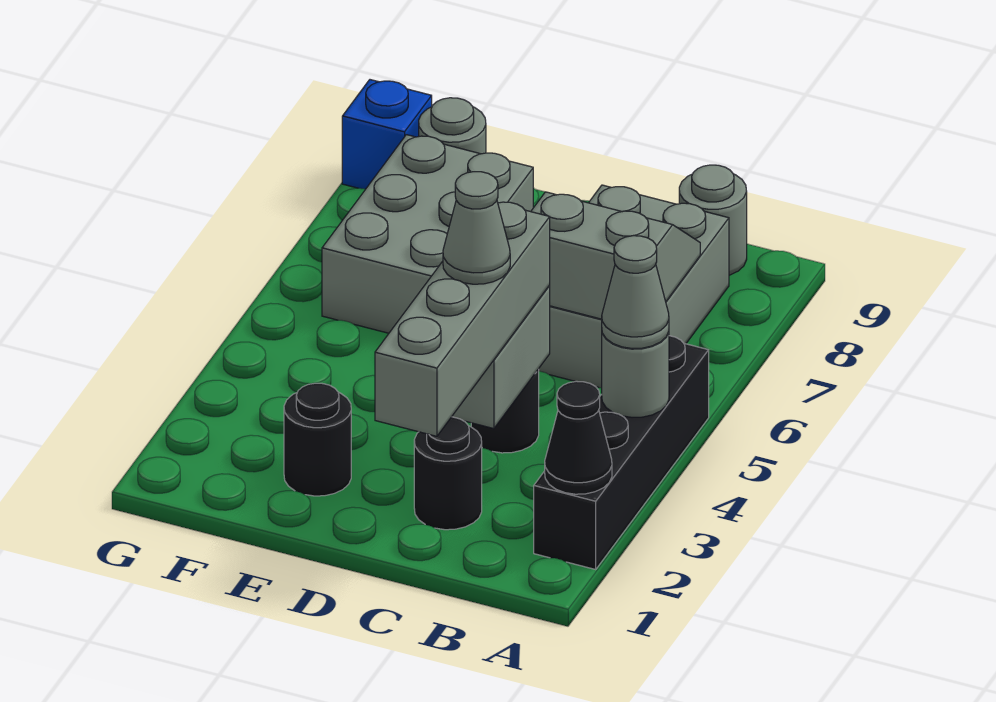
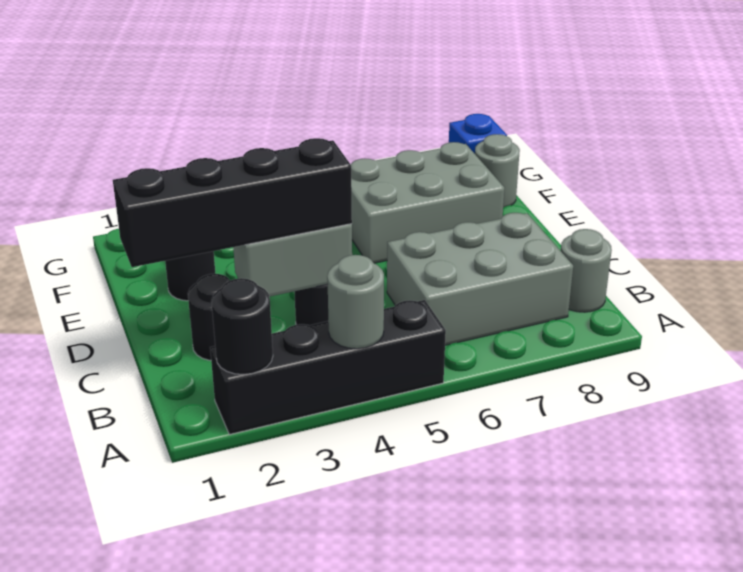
black 1x1 cone [545,381,612,494] -> black 1x1 round brick [211,278,273,375]
grey 1x1 cone [602,236,669,349] -> none
grey 2x2 slope [531,192,700,319] -> none
grey 1x4 brick [375,202,550,436] -> black 1x4 brick [113,138,352,267]
grey 1x1 cone [443,172,510,284] -> none

